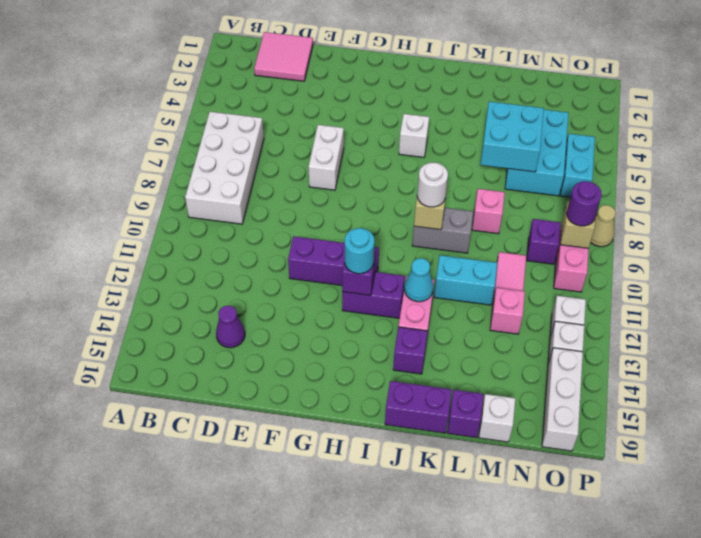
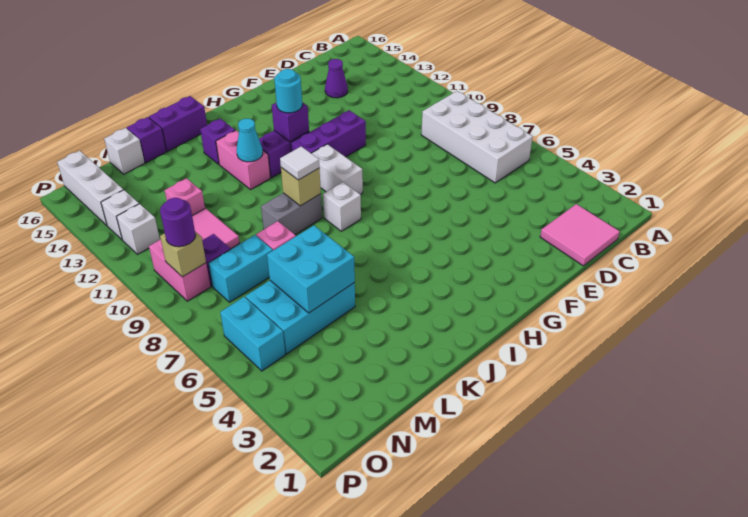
white 1x2 brick [309,125,344,190] -> white 1x2 brick moved to [311,144,363,194]
white 1x1 brick [399,114,429,157] -> white 1x1 brick moved to [323,182,361,231]
white 1x1 round brick [417,163,448,207] -> white 1x1 tile [280,146,319,180]
cyan 1x2 brick [434,255,497,305] -> cyan 1x2 brick moved to [208,235,273,302]
cyan 2x3 brick [505,110,569,196] -> cyan 2x3 brick turned to [245,280,355,354]
tan 1x1 cone [590,205,616,247] -> none

